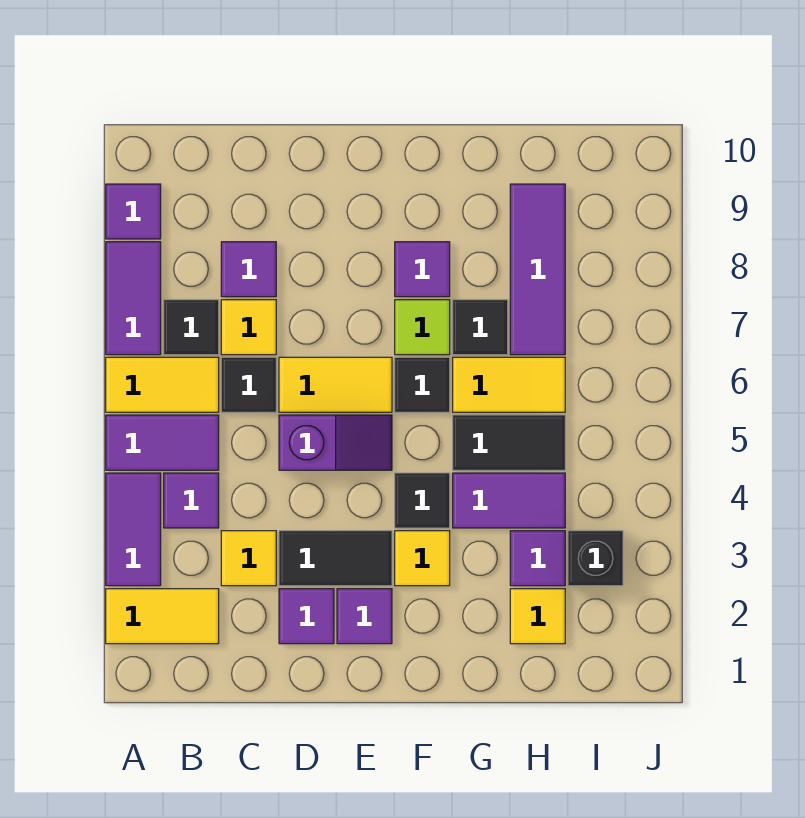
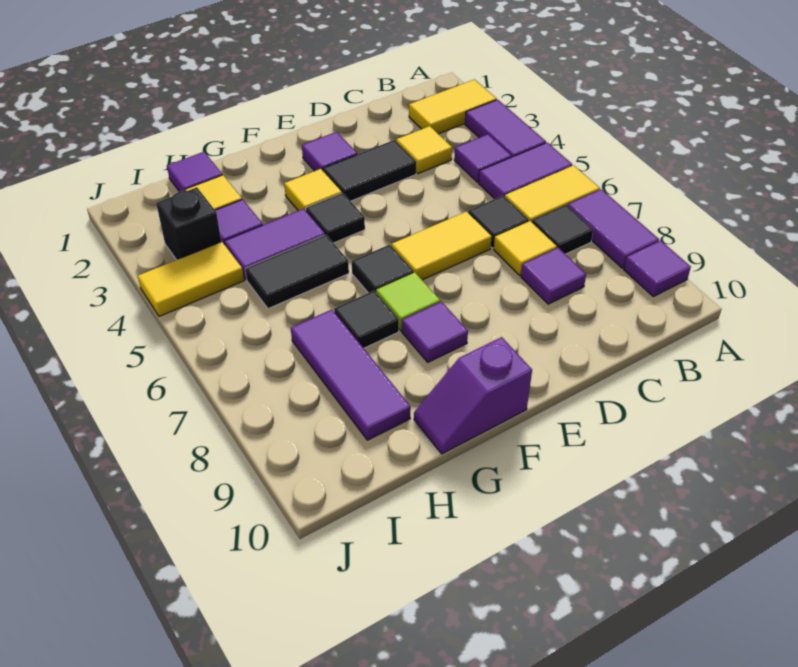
purple 1x1 tile [279,589,334,644] -> purple 1x1 tile moved to [167,152,222,192]
purple 1x2 slope [279,415,392,470] -> purple 1x2 slope moved to [414,337,532,454]
yellow 1x2 tile [453,357,565,412] -> yellow 1x2 tile moved to [138,242,244,316]

